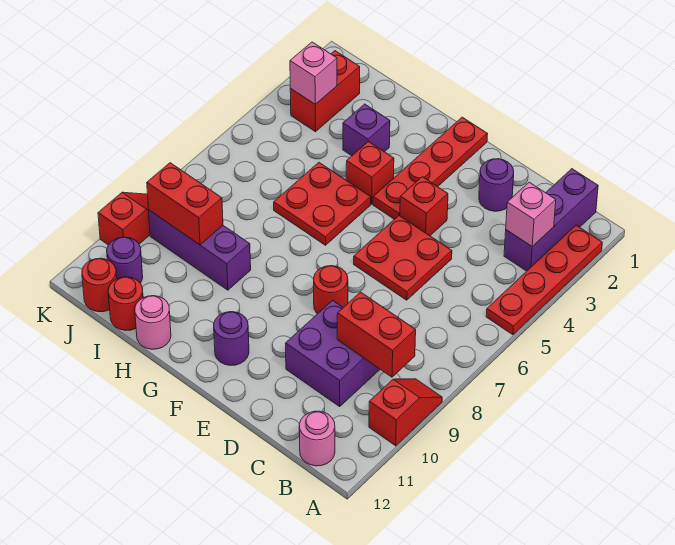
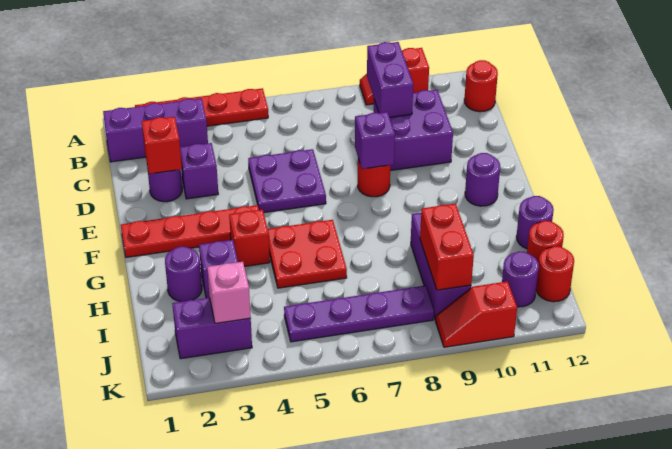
pink 1x1 brick [506,182,556,247] -> none
red 1x2 brick [337,292,416,377] -> purple 1x2 brick [367,42,413,117]
pink 1x1 round brick [299,411,335,466] -> red 1x1 round brick [464,60,498,112]
none -> purple 1x1 brick [180,143,218,199]
red 2x2 plate [354,216,452,300] -> purple 2x2 plate [248,149,326,213]
red 1x1 brick [400,177,448,236] -> red 1x1 brick moved to [142,117,182,174]
none -> purple 1x1 brick [355,112,395,169]
none -> purple 1x1 round brick [165,246,202,302]
pink 1x1 round brick [135,296,171,349] -> purple 1x1 round brick [516,196,554,249]
red 1x2 brick [290,51,360,132] -> purple 1x2 brick [172,298,252,359]
none -> purple 1x4 plate [284,286,434,342]

